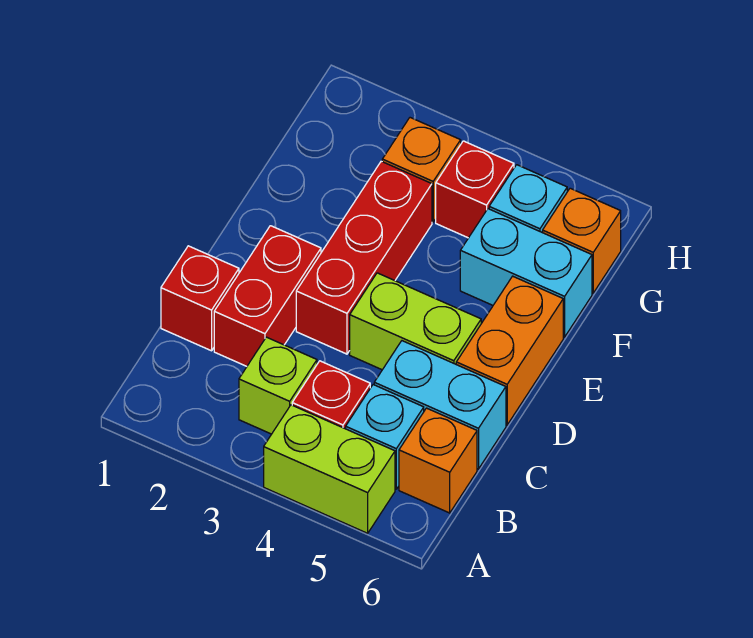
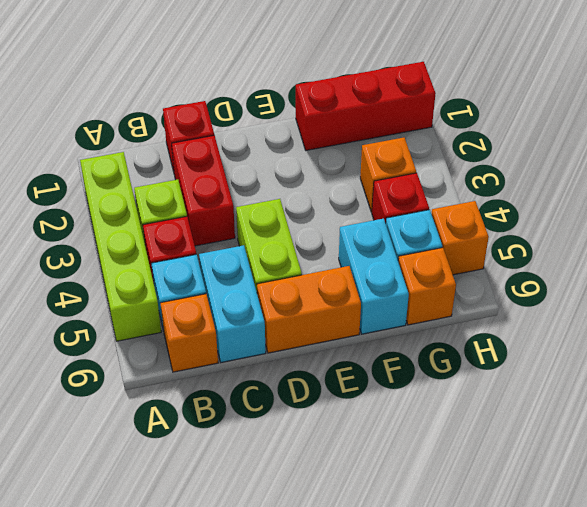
lime 1x2 brick [264,405,395,533] -> lime 1x4 brick [80,152,161,341]
red 1x2 brick [214,226,321,366] -> red 1x2 brick turned to [172,135,235,246]
red 1x3 brick [296,161,432,354] -> red 1x3 brick moved to [296,62,436,150]
none -> orange 1x1 brick [432,201,489,275]

